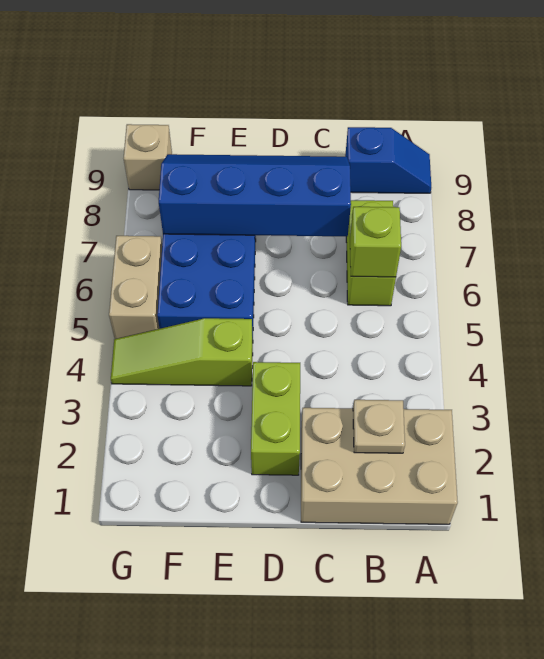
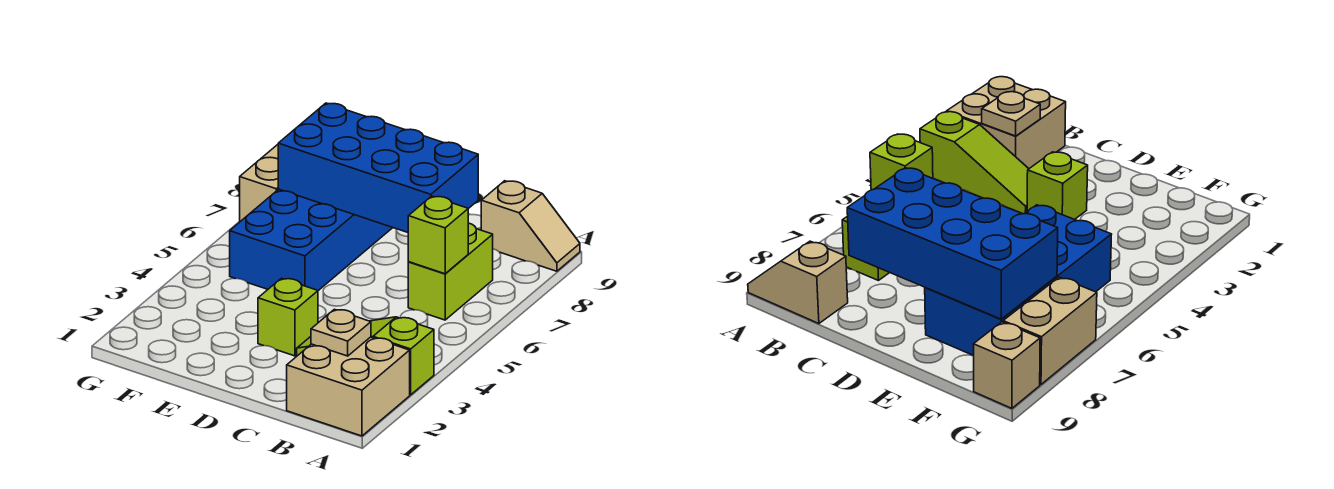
tan 2x3 brick [301,408,458,524] -> tan 2x2 brick [287,337,410,436]
blue 1x2 slope [345,127,431,193] -> tan 1x2 slope [481,181,580,271]
blue 2x4 slope [159,154,351,236] -> blue 2x4 brick [278,103,478,232]
lime 1x2 brick [251,362,300,475] -> lime 1x1 brick [258,278,318,356]
lime 1x3 slope [111,318,253,386] -> lime 1x3 slope moved to [297,317,434,395]
tan 1x2 brick [109,236,162,339] -> tan 1x2 brick moved to [240,145,278,221]

